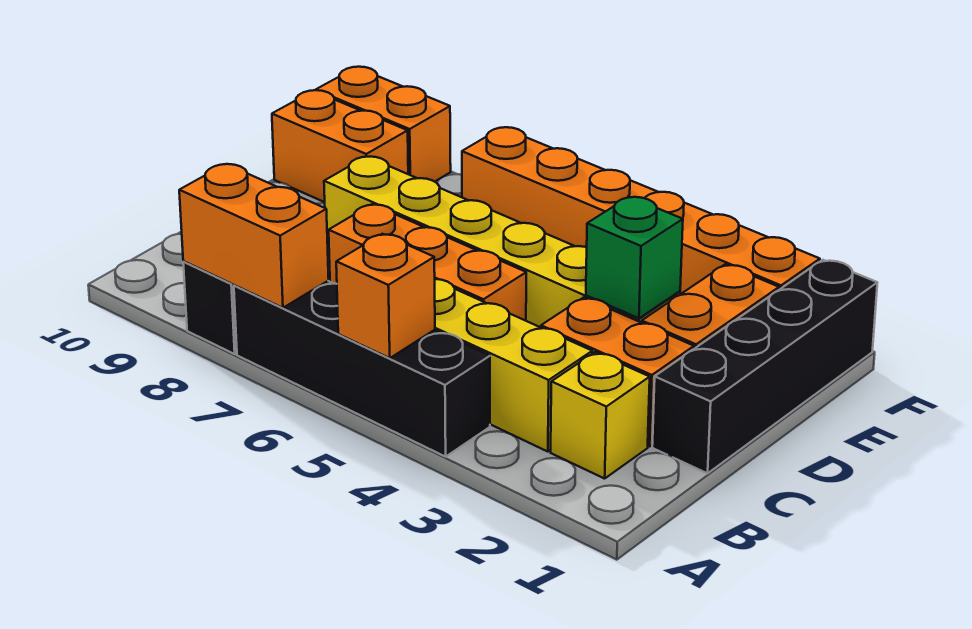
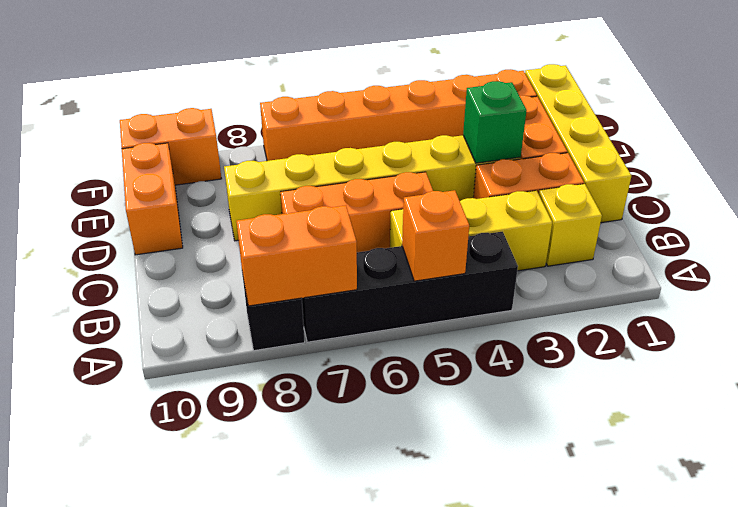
black 1x4 brick [652,260,877,473] -> yellow 1x4 brick [525,64,631,223]
orange 1x2 brick [272,90,408,202] -> orange 1x2 brick turned to [122,143,183,255]

